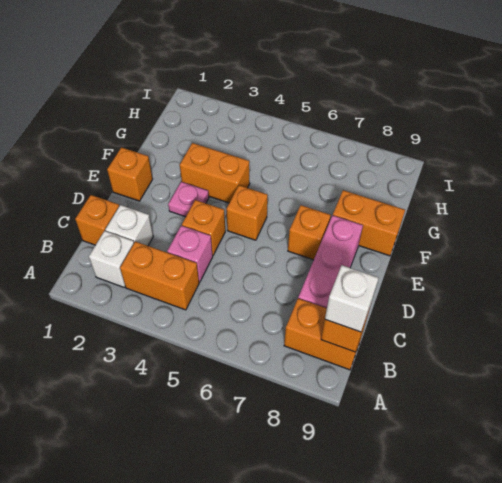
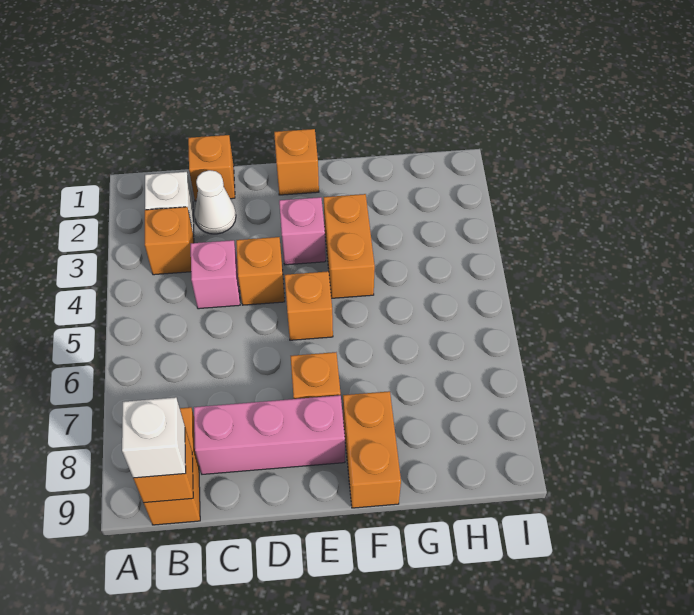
orange 1x2 brick [120,242,199,310] -> orange 1x1 brick [145,207,194,275]
white 1x1 brick [105,205,153,246] -> white 1x1 cone [195,170,236,234]
pink 1x1 plate [168,182,209,217] -> pink 1x1 brick [279,197,326,265]

